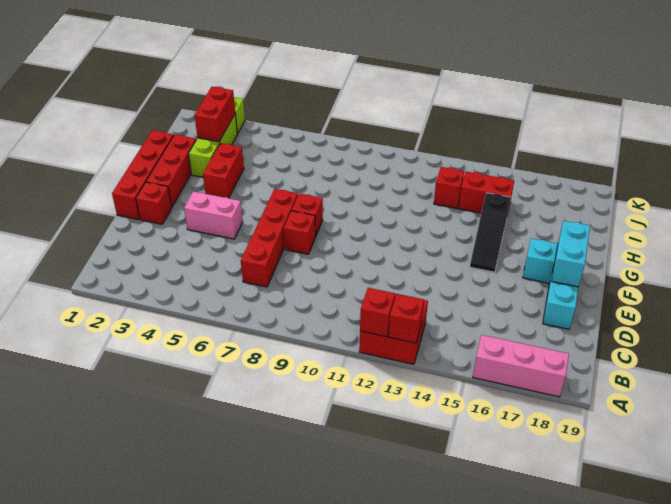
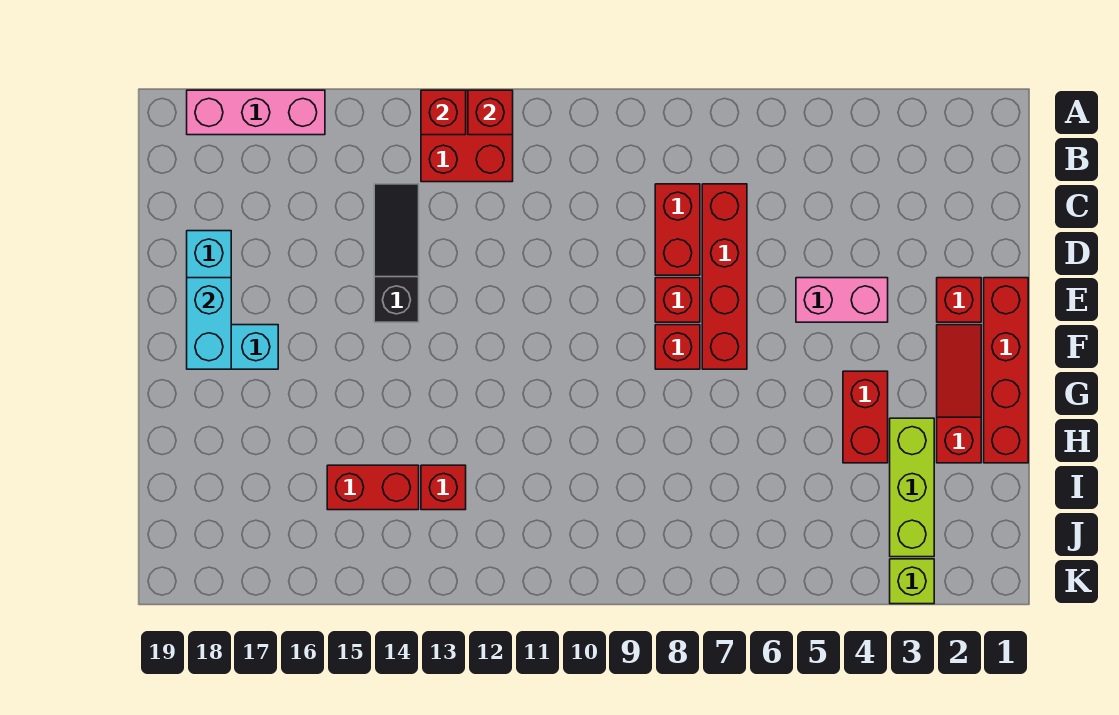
red 1x3 brick [146,135,196,207] -> red 1x3 slope [937,325,981,463]
black 1x3 slope [470,193,511,272] -> black 1x3 slope moved to [374,184,419,322]
red 1x2 brick [194,87,236,142] -> red 1x2 brick moved to [655,184,700,275]

